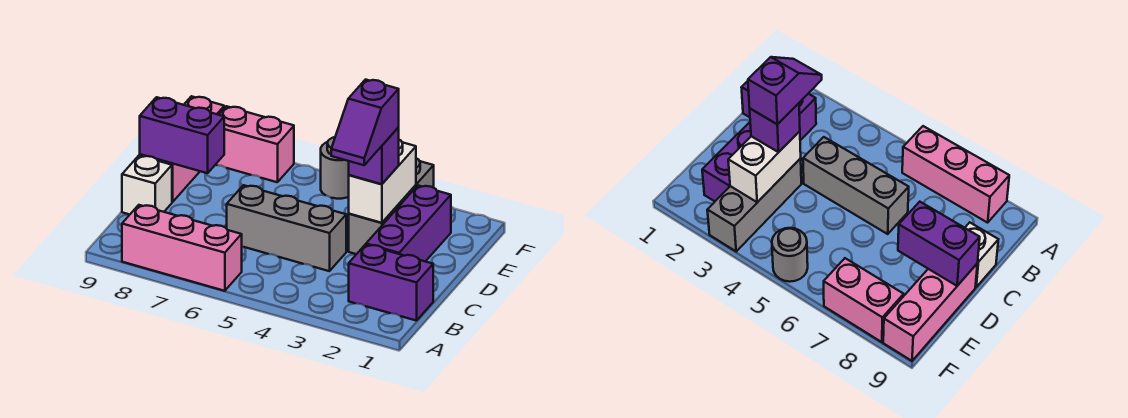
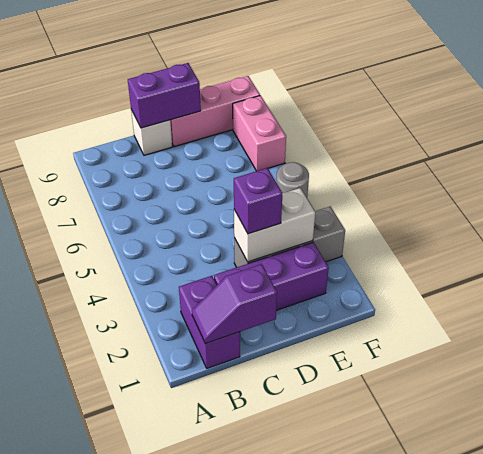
pink 1x3 brick [122,205,242,291] -> none
purple 1x2 slope [331,80,399,165] -> purple 1x2 slope moved to [192,264,277,344]
grey 1x3 brick [227,185,346,271] -> none
purple 1x2 brick [140,97,224,173] -> purple 1x2 brick turned to [128,63,201,128]

